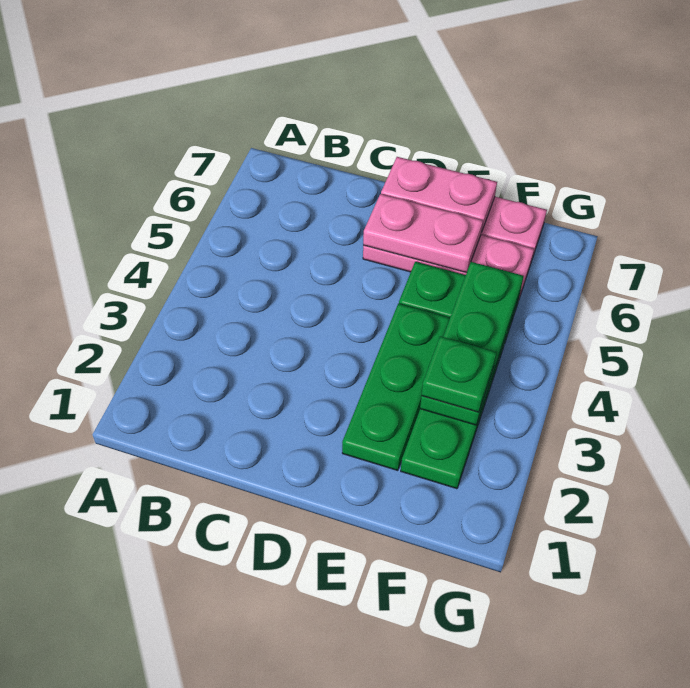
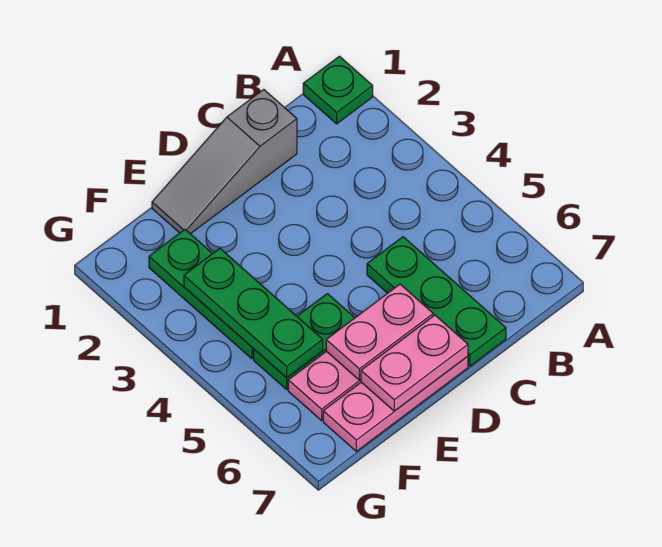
none -> grey 1x3 slope [152,89,297,234]
green 1x3 plate [342,303,450,471] -> green 1x3 plate moved to [367,237,506,366]
green 1x1 plate [422,336,497,412] -> green 1x1 plate moved to [303,56,373,124]

